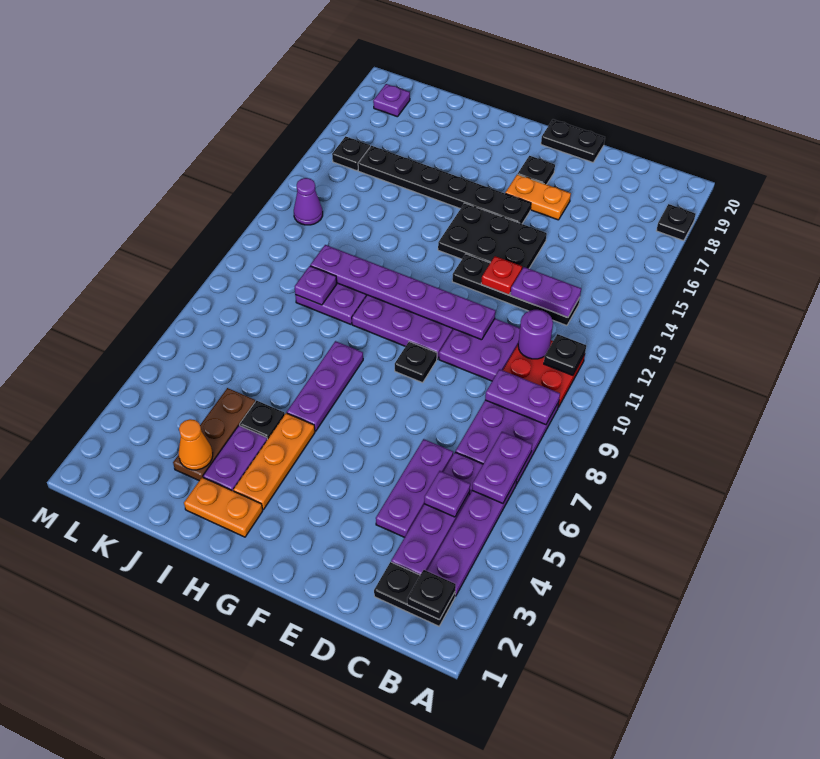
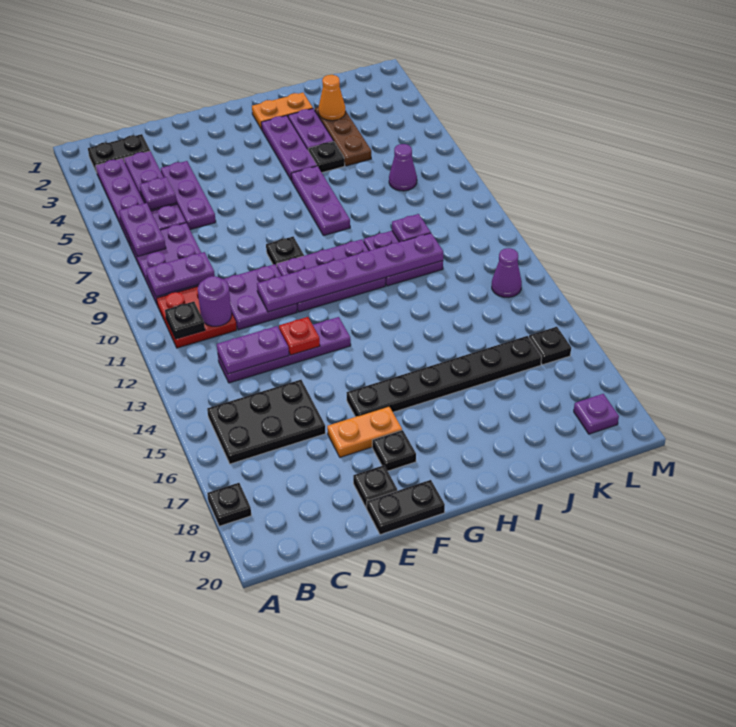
black 1x1 plate [407,570,456,620] -> black 1x1 plate moved to [353,465,397,508]
black 1x4 plate [452,254,580,326] -> purple 1x4 plate [218,317,351,383]
black 2x3 plate [438,203,547,269] -> black 2x3 plate moved to [207,380,326,464]
orange 1x3 plate [233,413,315,509] -> purple 1x3 plate [261,115,317,181]
none -> purple 1x1 cone [389,144,417,191]

